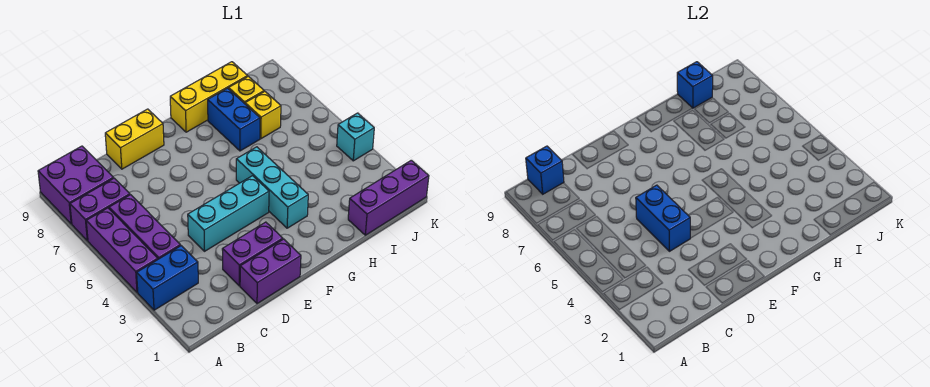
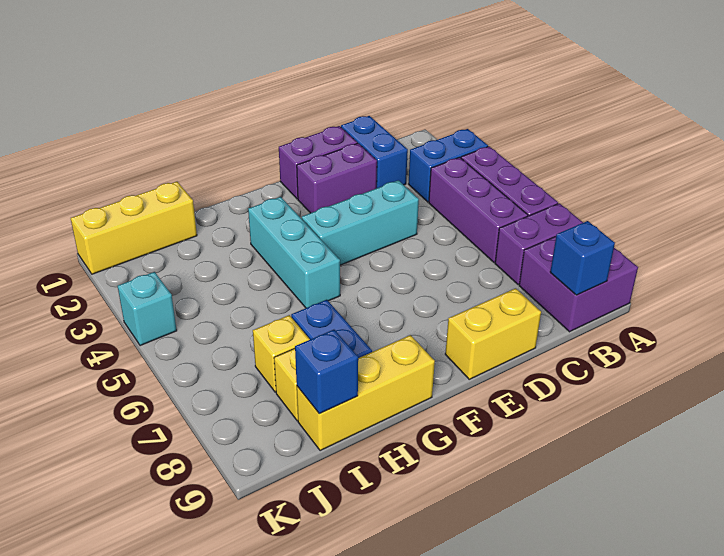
blue 1x2 brick [636,185,690,251] -> blue 1x2 brick moved to [341,116,408,188]
purple 1x3 brick [348,160,429,235] -> yellow 1x3 brick [71,182,197,274]

